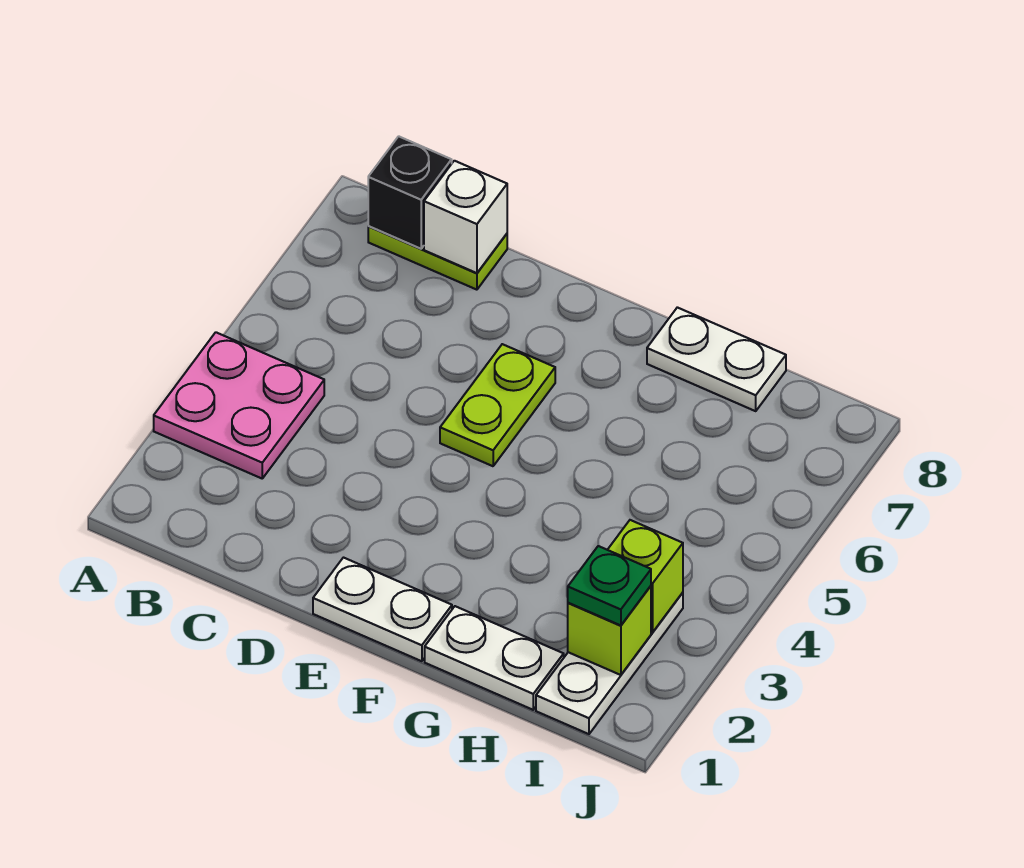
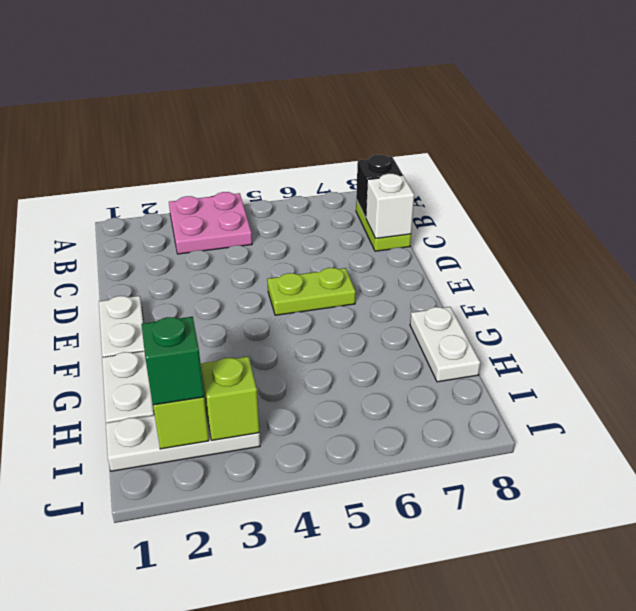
green 1x1 plate [568,546,651,625] -> green 1x1 brick [142,317,204,405]

